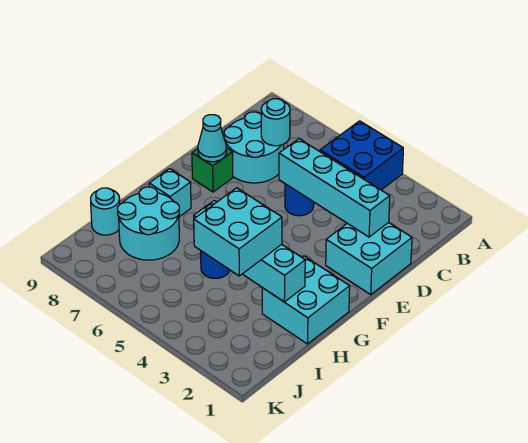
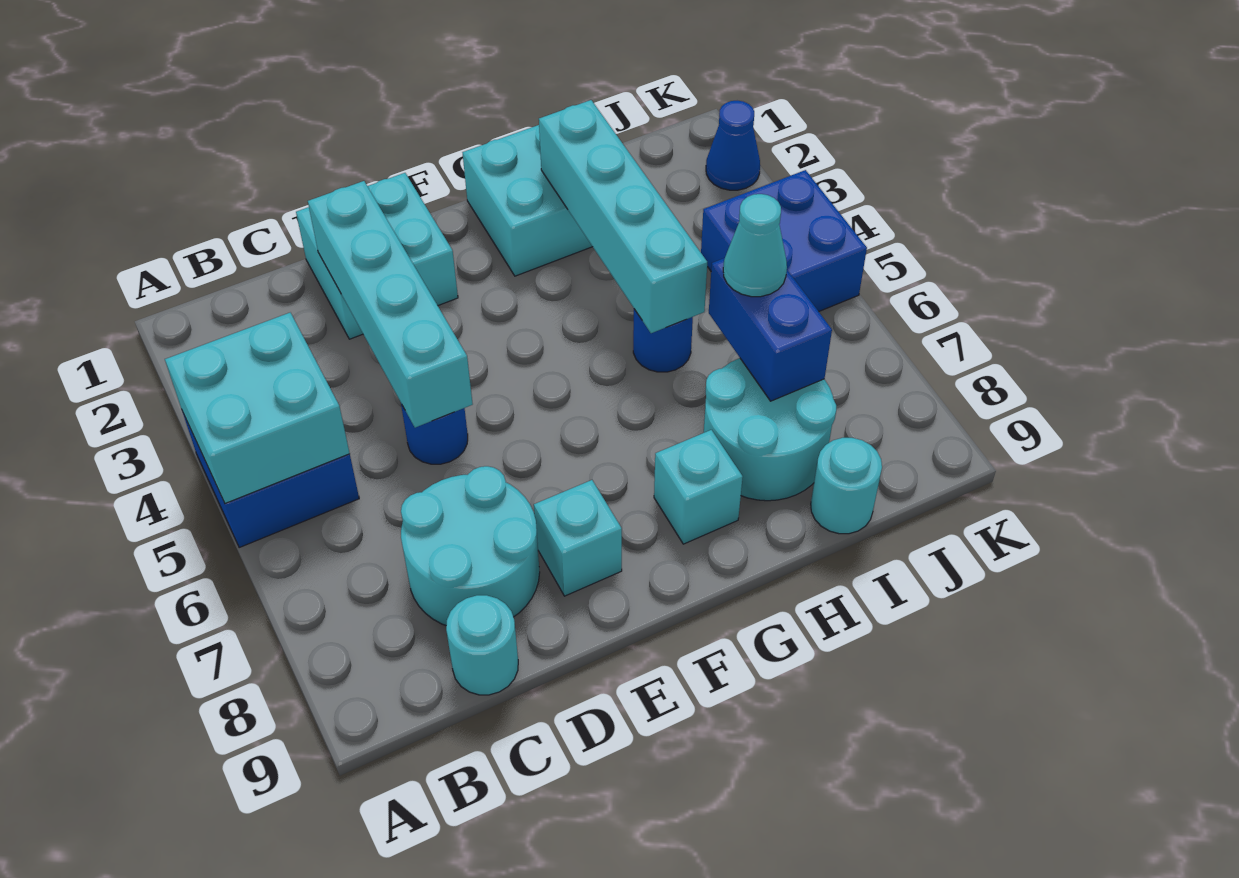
cyan 1x1 round brick [261,99,290,146] -> cyan 1x1 round brick moved to [446,595,518,695]
green 1x1 brick [192,148,233,192] -> cyan 1x1 brick [534,480,622,596]
cyan 1x1 cone [198,115,227,162] -> cyan 1x1 cone moved to [723,194,787,297]
cyan 2x2 brick [194,188,282,276] -> cyan 2x2 brick moved to [165,313,350,503]
none -> blue 1x2 brick [709,258,832,401]
none -> blue 2x2 brick [701,170,867,311]
none -> blue 1x1 cone [706,101,760,190]

